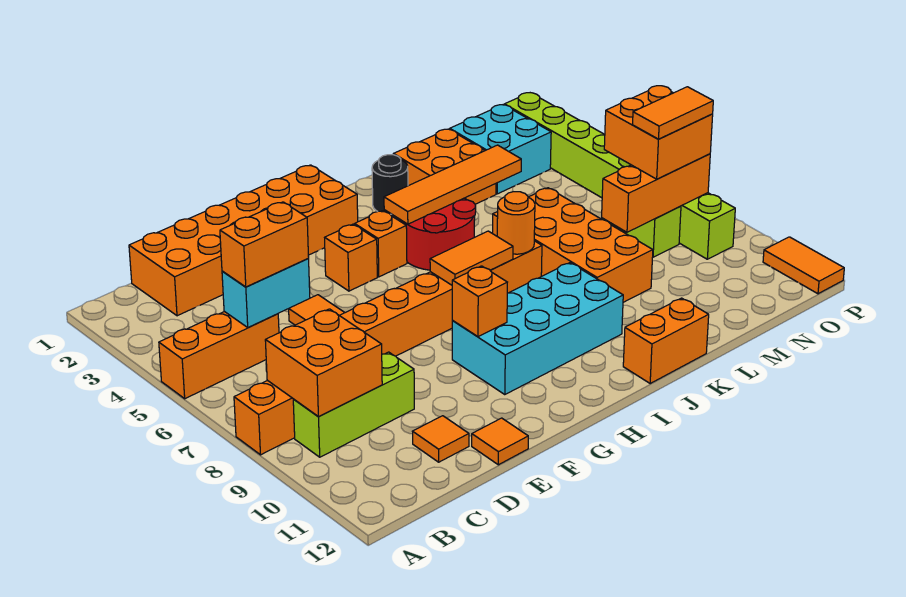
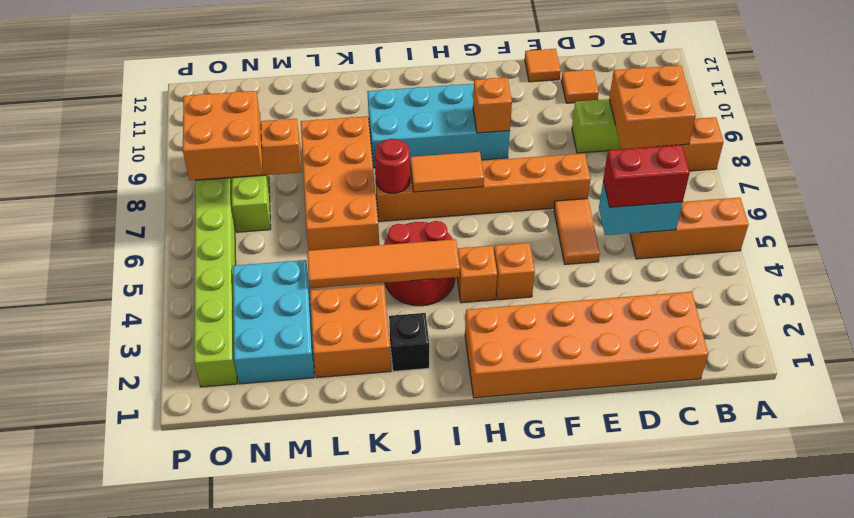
orange 1x2 brick [220,202,309,287] -> red 1x2 brick [603,145,690,207]
black 1x1 round brick [372,155,408,214] -> black 1x1 brick [389,313,429,371]
orange 1x1 round brick [497,192,535,254] -> red 1x1 round brick [375,139,410,193]
orange 1x2 brick [623,298,709,383] -> none
cyan 2x2 brick [450,105,551,194] -> cyan 2x3 brick [233,260,314,384]
orange 1x2 tile [633,87,713,139] -> none
orange 1x2 tile [763,237,844,294] -> none

